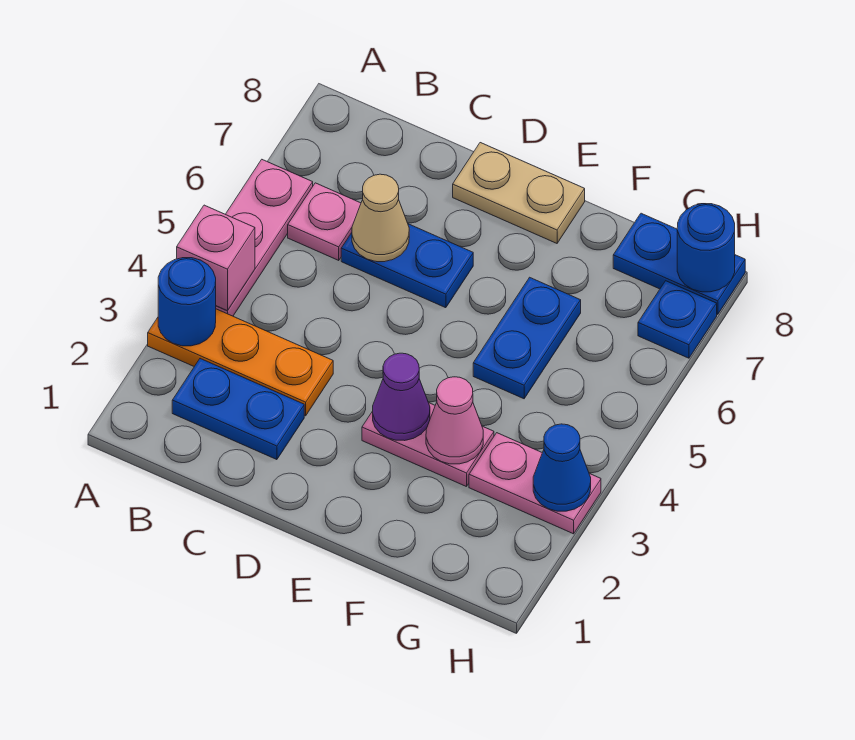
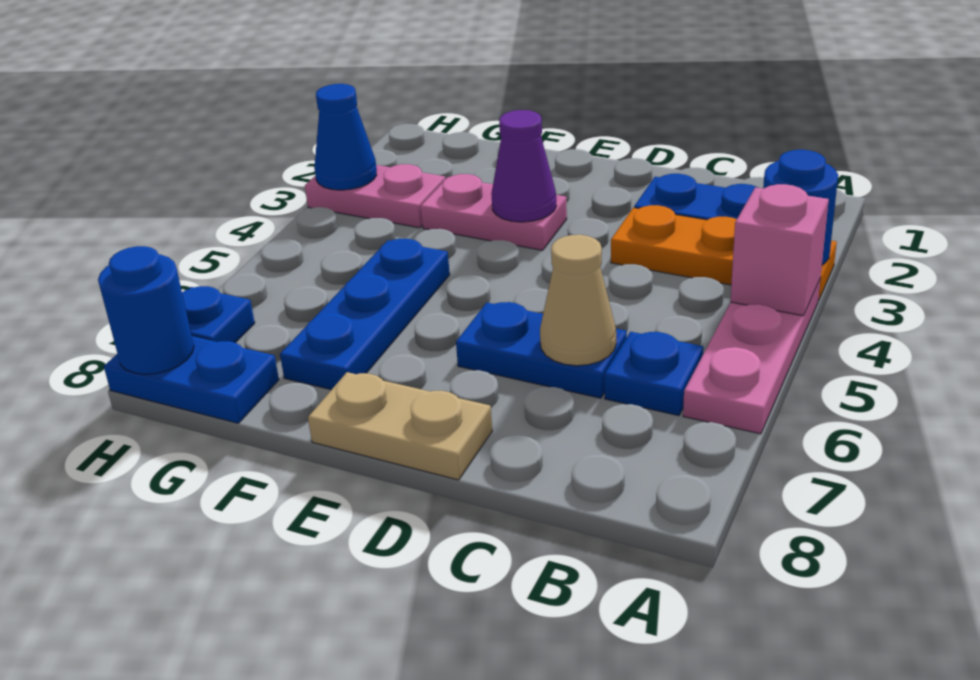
pink 1x1 plate [288,183,361,260] -> blue 1x1 plate [605,332,703,416]
pink 1x1 cone [426,377,483,464] -> none
blue 1x2 plate [473,277,581,399] -> blue 1x3 plate [280,239,450,390]

